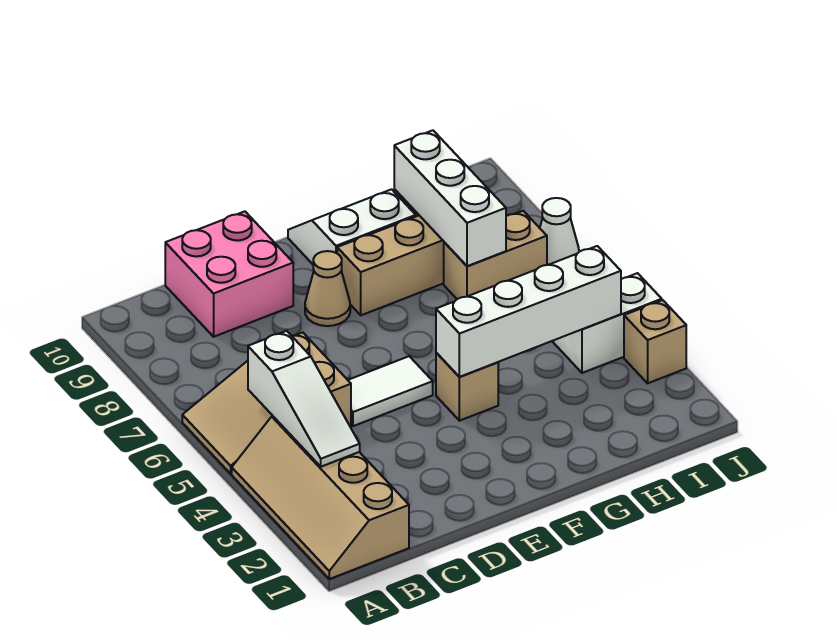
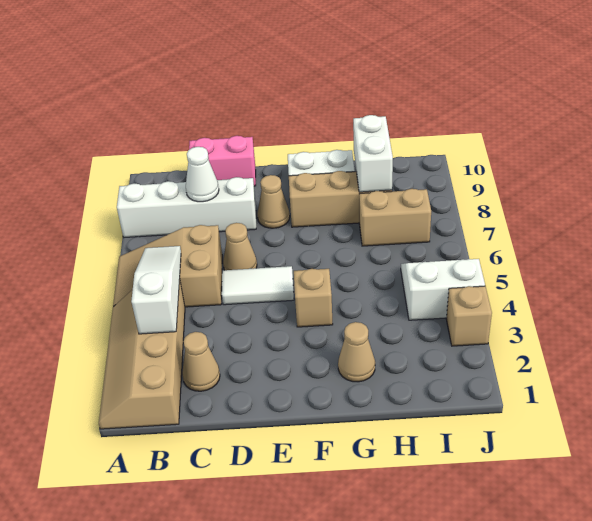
white 1x3 slope [248,331,360,467] -> white 1x3 slope turned to [131,246,181,334]
none -> tan 1x1 cone [182,332,220,391]
pink 2x2 brick [165,211,293,337] -> pink 1x2 brick [189,136,256,186]
none -> tan 1x1 cone [223,223,257,270]
white 1x4 brick [436,246,621,377] -> white 1x4 brick moved to [117,177,256,237]
none -> tan 1x1 cone [338,322,375,382]
white 1x3 brick [394,130,506,266] -> white 1x2 brick [353,115,393,192]
white 1x1 cone [540,198,579,265] -> white 1x1 cone moved to [186,147,219,202]

